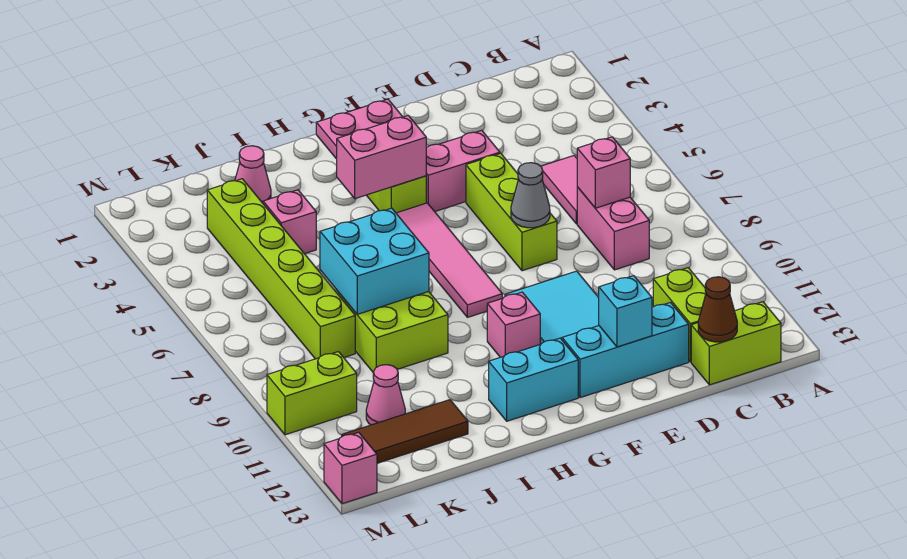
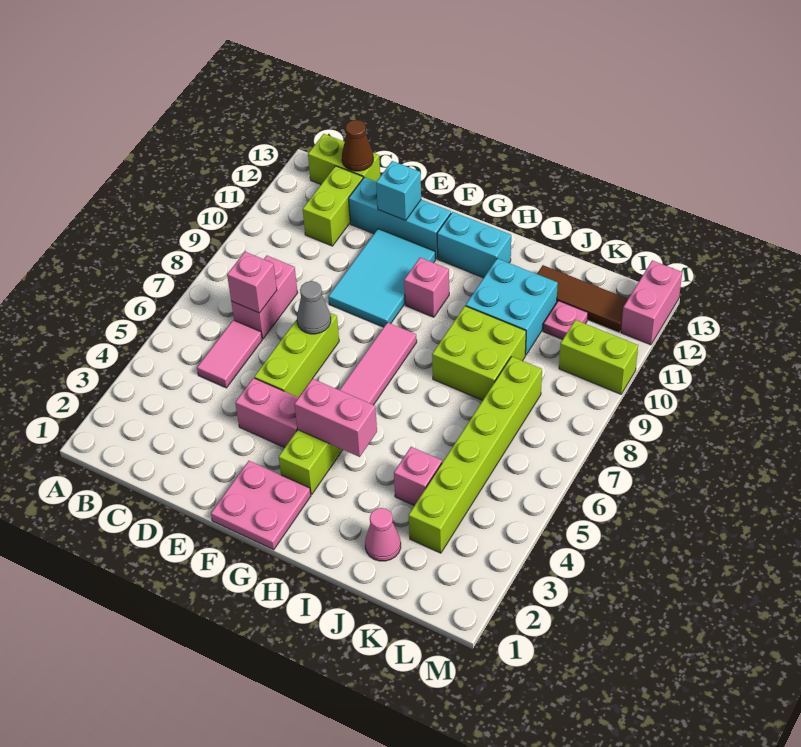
cyan 2x2 brick [320,208,429,314] -> cyan 2x2 brick moved to [466,258,558,355]
pink 1x1 cone [366,365,405,425] -> pink 1x1 plate [543,301,588,340]
pink 1x1 brick [324,432,377,504] -> pink 1x2 brick [621,260,682,345]

